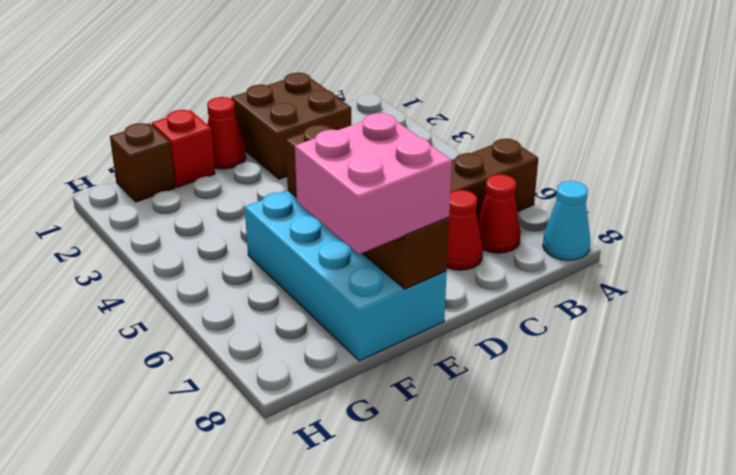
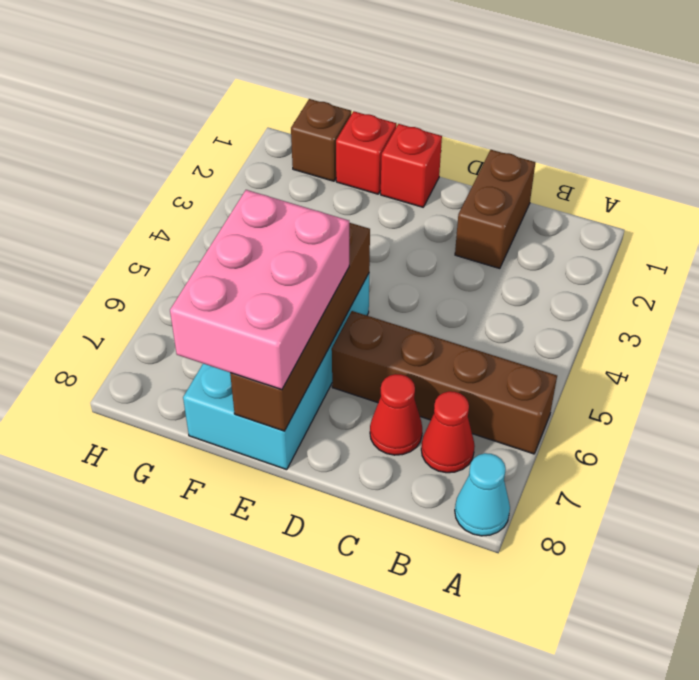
brown 2x2 brick [231,73,351,179] -> brown 1x2 brick [455,150,535,269]
red 1x1 cone [207,97,246,169] -> red 1x1 brick [381,124,442,207]
pink 2x2 brick [295,113,452,254] -> pink 2x3 brick [170,190,349,390]

